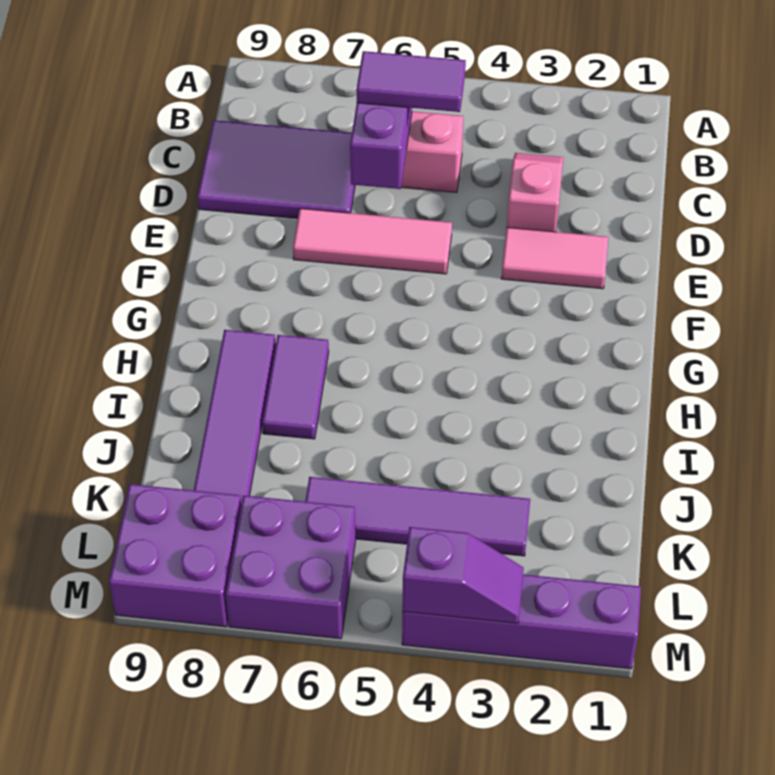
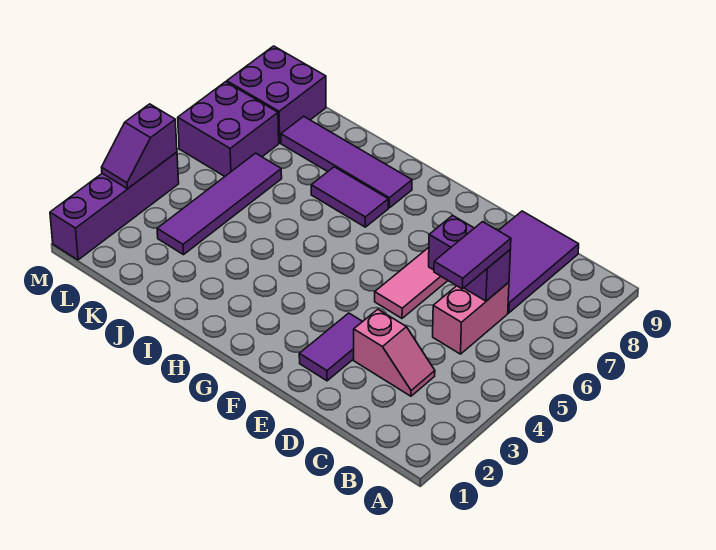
pink 1x2 tile [501,228,608,289] -> purple 1x2 tile [299,313,363,381]

